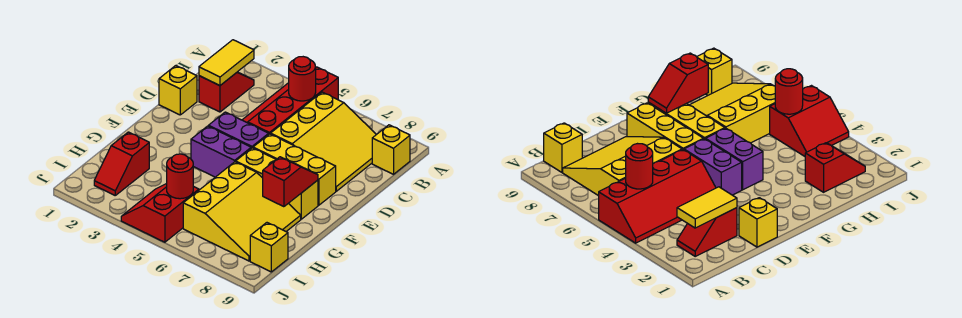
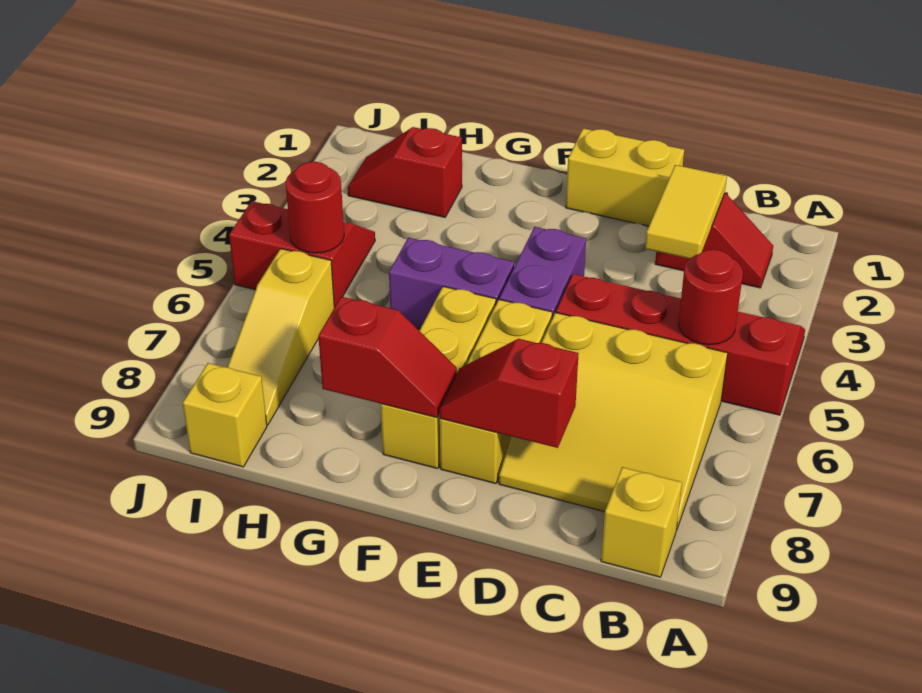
yellow 1x2 tile [199,40,254,86] -> yellow 1x2 tile turned to [645,165,727,259]
yellow 1x1 brick [159,66,197,115] -> yellow 1x2 brick [566,128,684,226]
none -> red 1x2 slope [440,339,578,448]
purple 1x2 brick [191,126,251,177] -> purple 1x2 brick turned to [389,238,514,329]
yellow 3x3 slope [183,162,301,261] -> yellow 1x3 slope [228,249,334,425]

